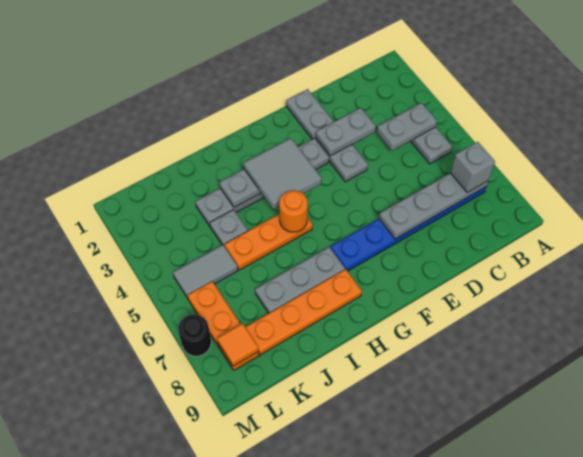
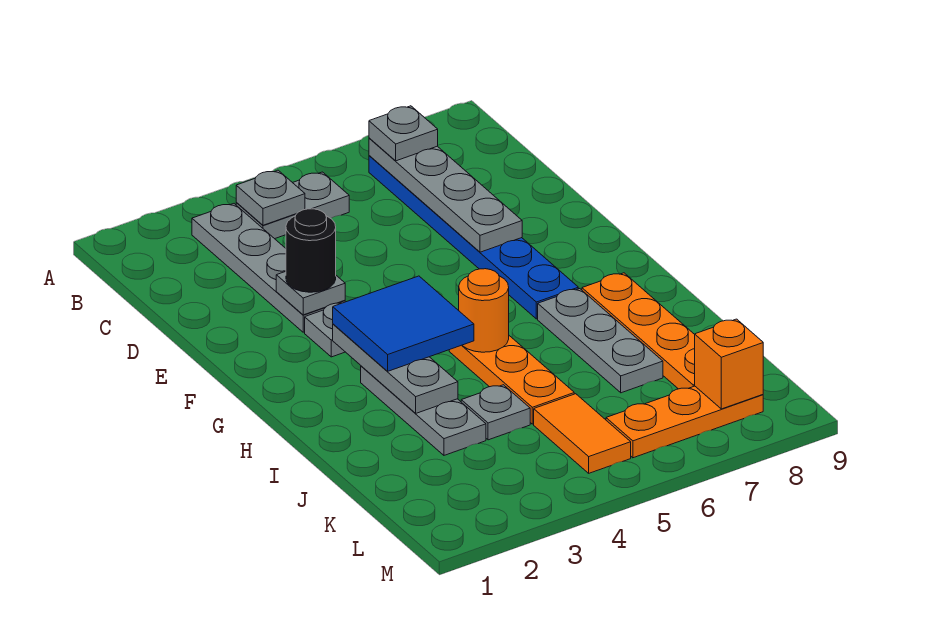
grey 1x2 plate [377,103,437,151] -> grey 1x1 plate [236,170,305,225]
grey 1x1 brick [451,142,495,192] -> grey 1x1 plate [369,106,438,161]
grey 1x2 plate [316,108,376,156] -> grey 1x1 plate [276,271,345,315]
grey 1x4 plate [286,89,368,182] -> grey 1x4 plate turned to [192,204,345,332]
grey 2x2 tile [244,138,322,209] -> blue 2x2 tile [333,276,474,371]
grey 1x2 tile [173,245,238,298] -> orange 1x2 tile [534,394,631,473]
orange 1x1 tile [217,323,259,366] -> orange 1x1 brick [695,319,763,409]
black 1x1 round brick [178,315,211,356] -> black 1x1 round brick moved to [286,209,336,292]

